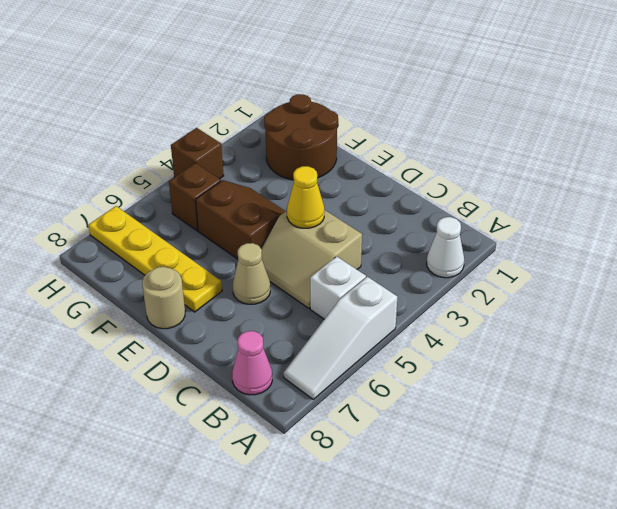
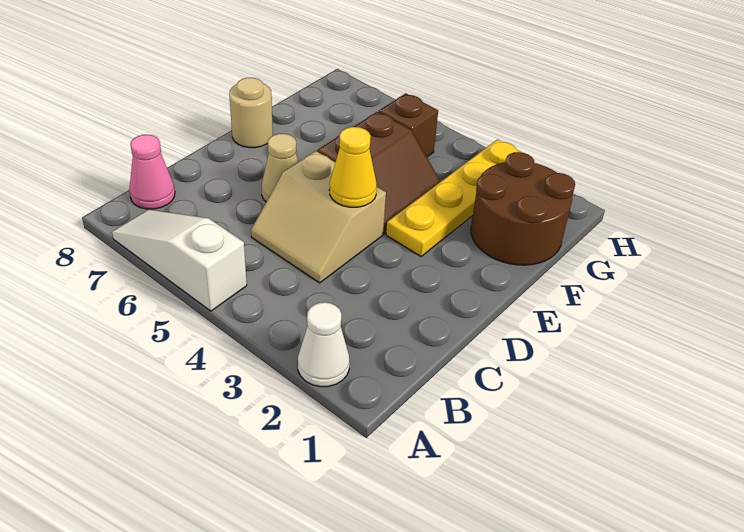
white 1x1 brick [310,256,366,319] -> none
tan 2x2 slope [261,210,362,308] -> tan 2x2 slope turned to [251,151,386,283]
yellow 1x4 plate [89,206,222,312] -> yellow 1x4 plate moved to [386,140,522,256]
brown 1x1 brick [171,128,224,179] -> none

